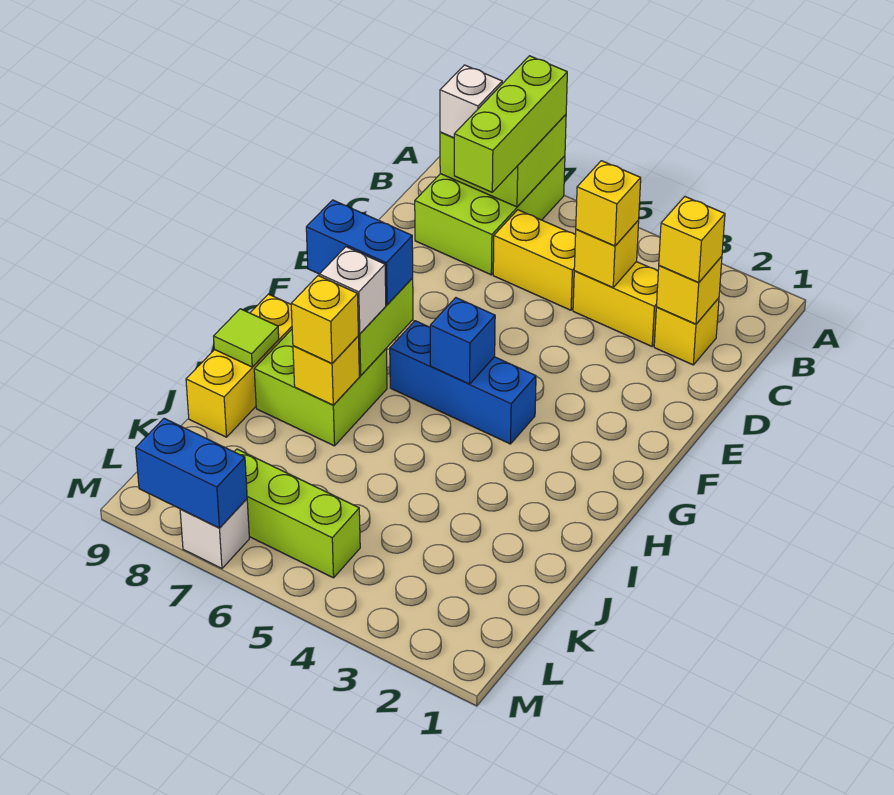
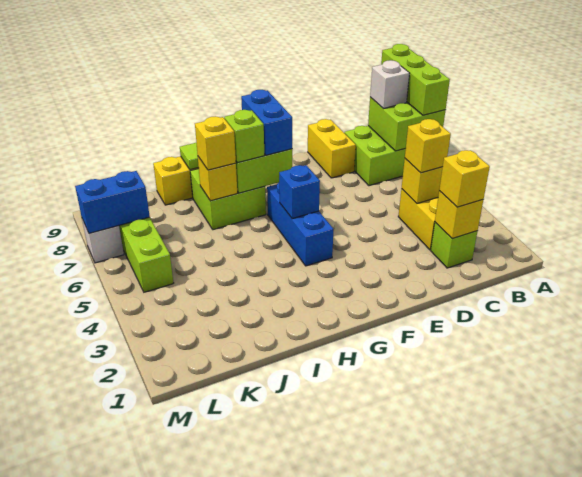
lime 1x3 brick [454,56,567,192] -> lime 1x3 brick turned to [381,44,450,115]
yellow 1x1 brick [654,298,719,365] -> lime 1x1 brick [431,222,478,268]
yellow 1x2 brick [493,210,576,310] -> yellow 1x2 brick moved to [308,119,356,178]
white 1x1 brick [319,247,386,334] -> lime 1x1 brick [224,110,264,163]
blue 1x2 brick [136,418,247,528] -> blue 1x2 brick turned to [75,171,150,233]

